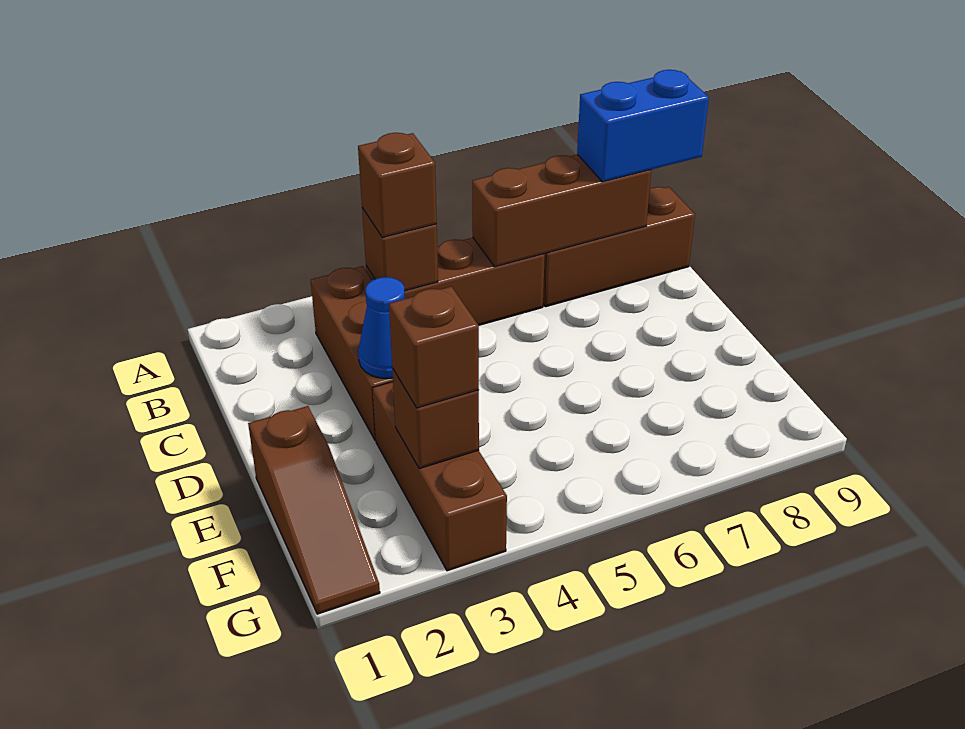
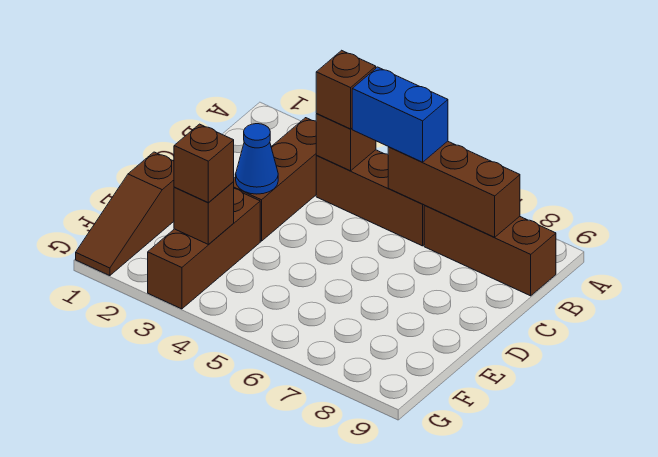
blue 1x2 brick [577,70,709,182] -> blue 1x2 brick moved to [352,67,448,162]

